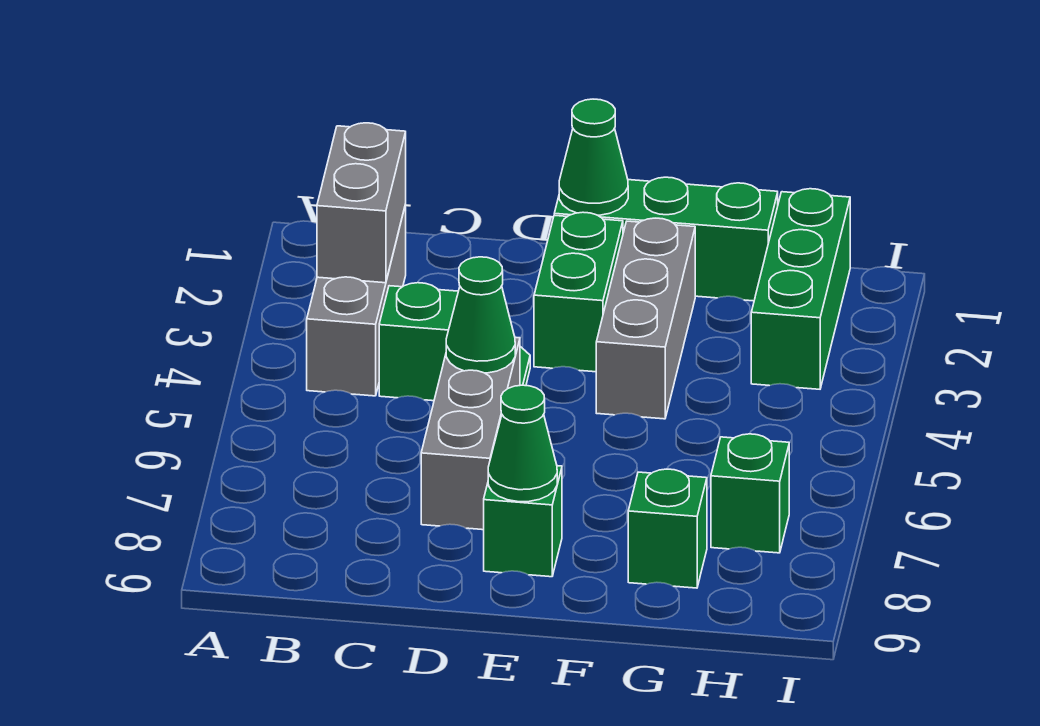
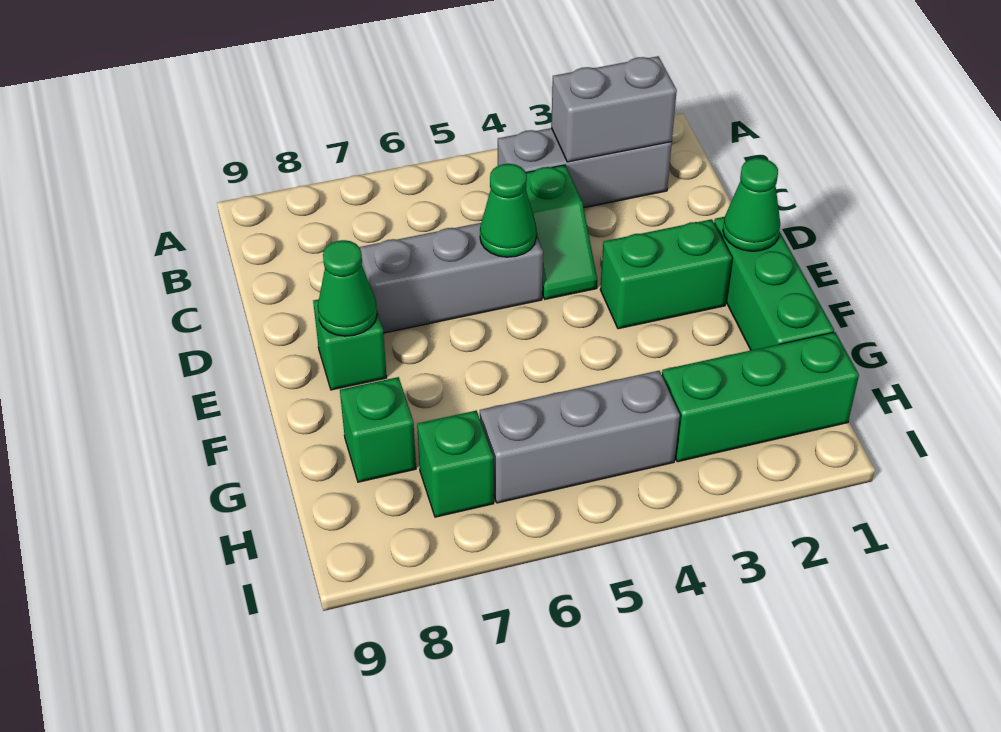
grey 1x3 brick [596,218,695,419] -> grey 1x3 brick moved to [480,371,680,503]

